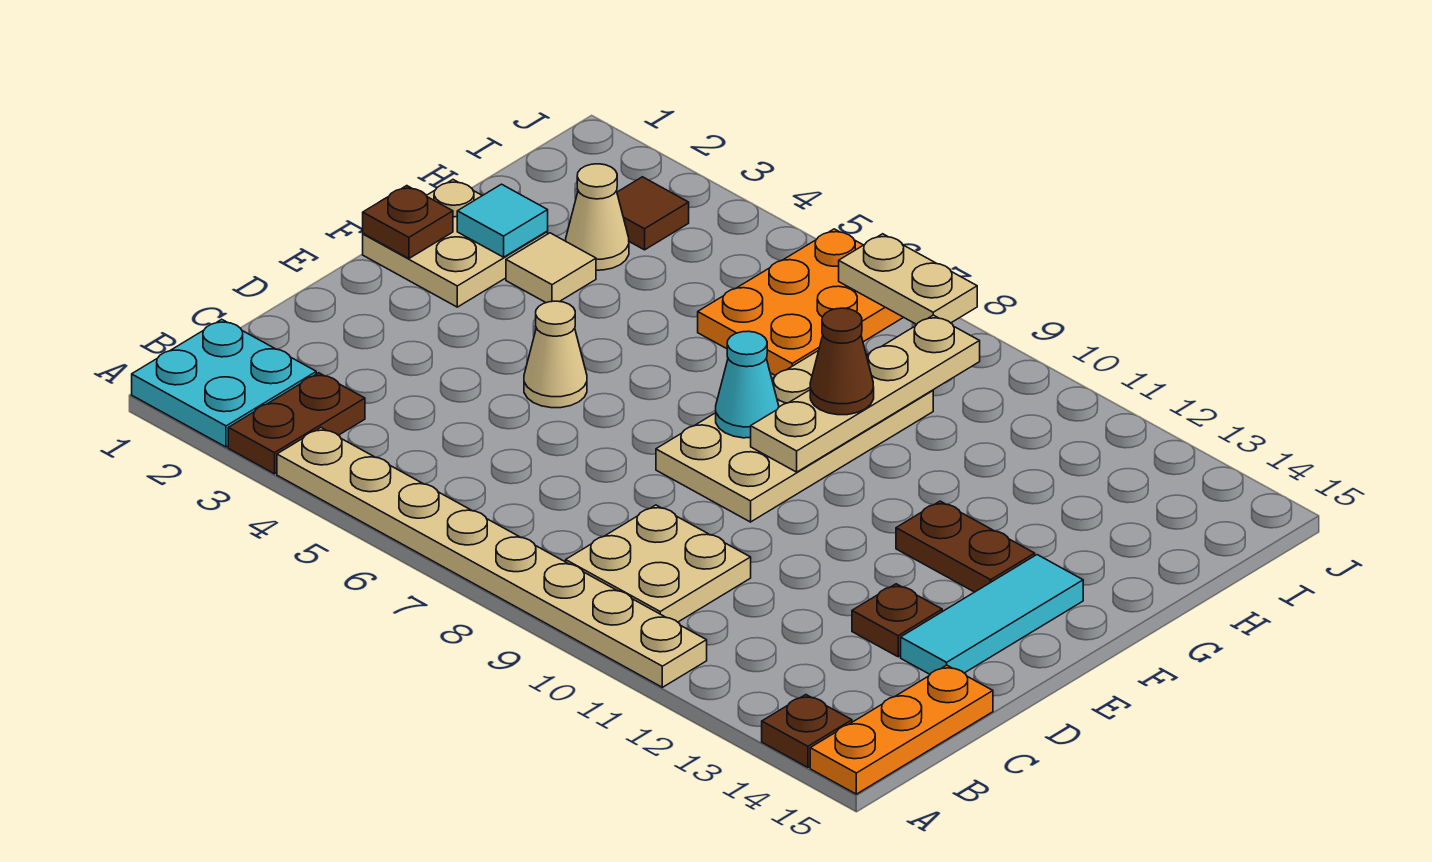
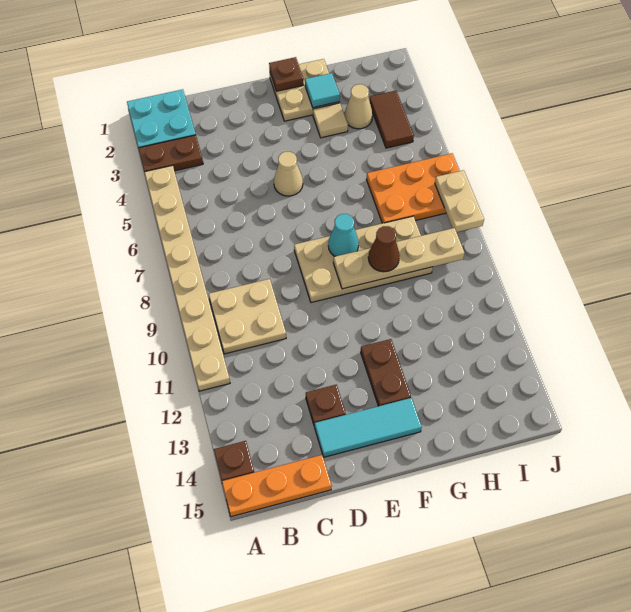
brown 1x1 tile [617,177,689,250] -> brown 1x2 tile [369,91,414,148]

